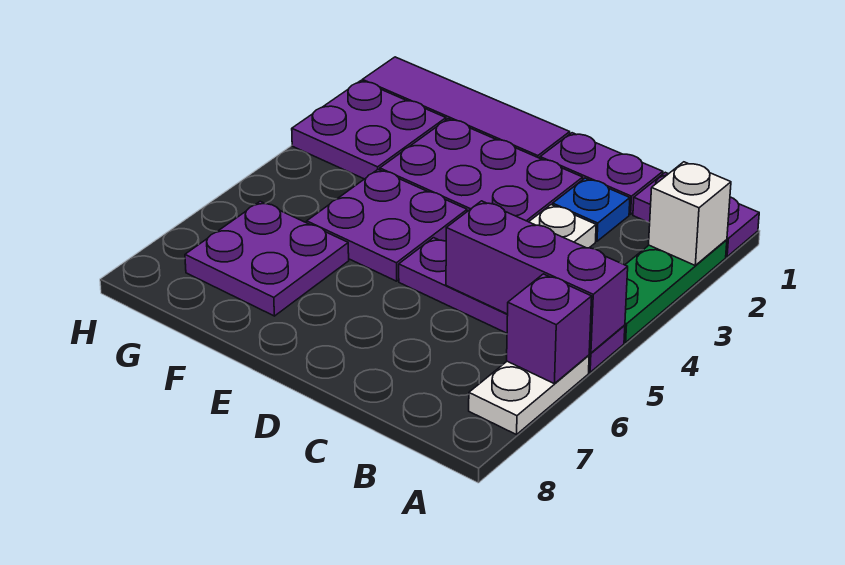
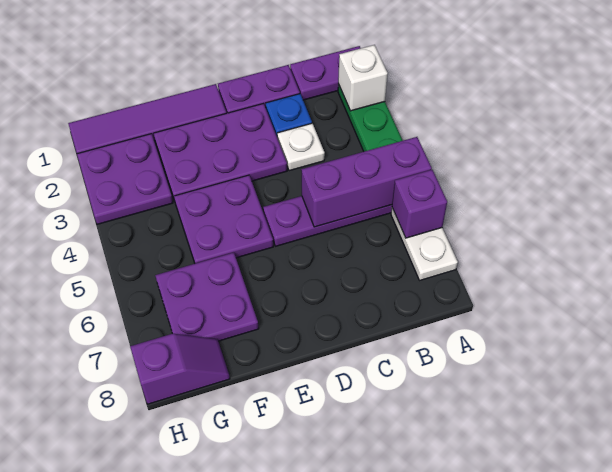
none -> purple 1x2 slope [130,334,230,404]

